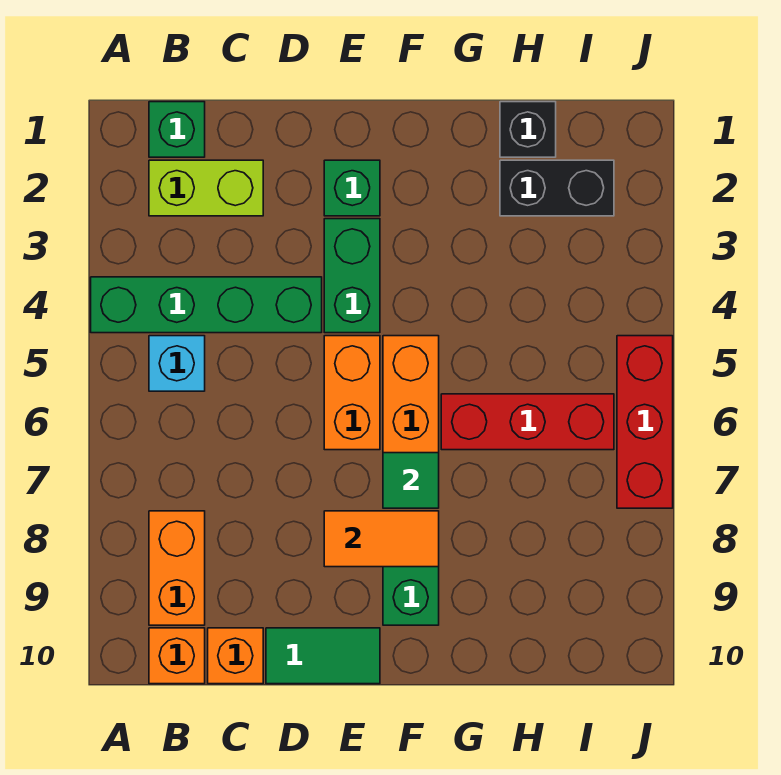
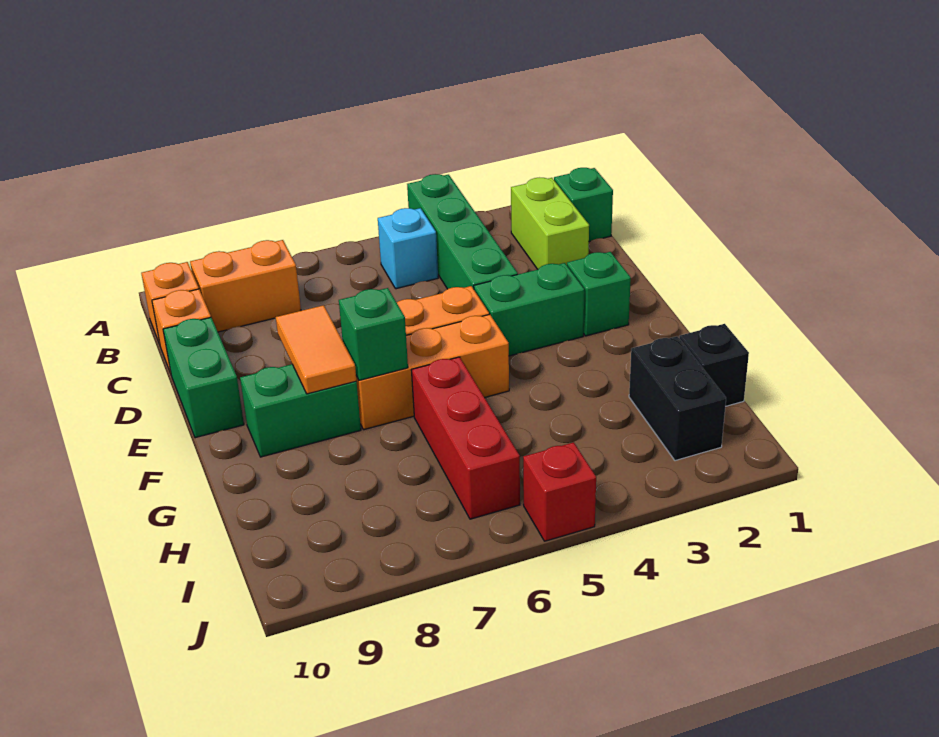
green 1x2 tile [266,628,380,684] -> green 1x2 brick [163,317,244,438]
green 1x1 tile [383,453,439,508] -> green 1x1 brick [339,288,408,380]
red 1x3 brick [617,336,673,508] -> red 1x1 brick [523,442,596,541]

